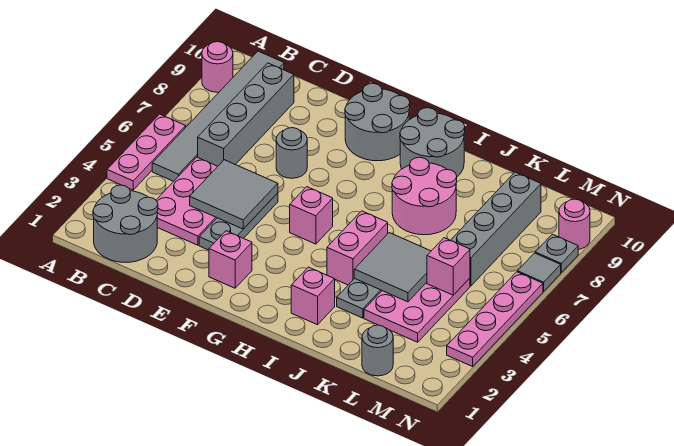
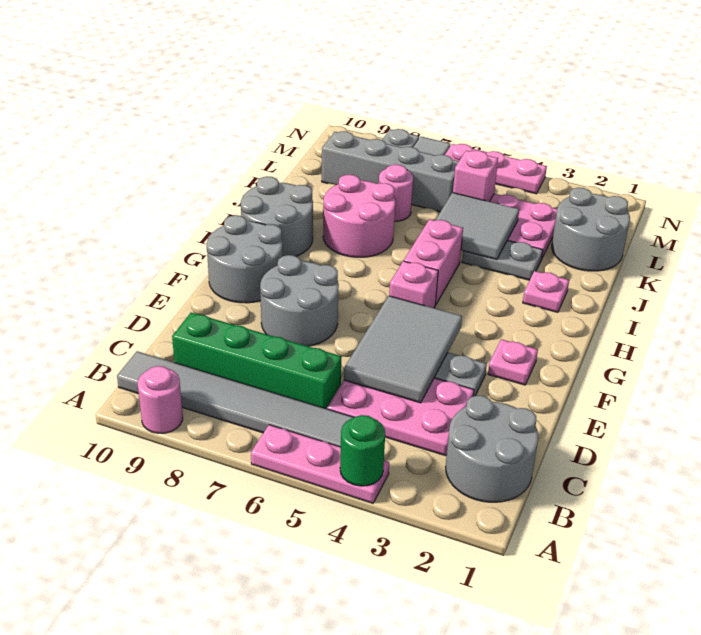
none -> green 1x1 round brick [340,415,385,486]
grey 1x4 brick [198,63,294,166] -> green 1x4 brick [172,313,342,409]
grey 2x2 tile [190,160,278,229] -> grey 2x3 tile [344,296,462,403]
grey 1x1 round brick [276,128,307,178] -> grey 2x2 round brick [260,255,339,346]
pink 1x1 brick [209,231,252,288] -> pink 1x1 plate [488,339,538,385]
pink 1x1 brick [291,267,335,325] -> pink 1x1 plate [523,271,569,312]
pink 1x2 brick [327,211,388,285] -> pink 1x2 brick turned to [404,219,463,305]
grey 1x1 round brick [362,325,393,376] -> grey 2x2 round brick [552,187,630,271]
pink 1x4 plate [447,272,543,366] -> pink 1x3 plate [445,144,547,194]
pink 1x1 round brick [559,199,590,250] -> pink 1x1 round brick moved to [379,164,413,221]

